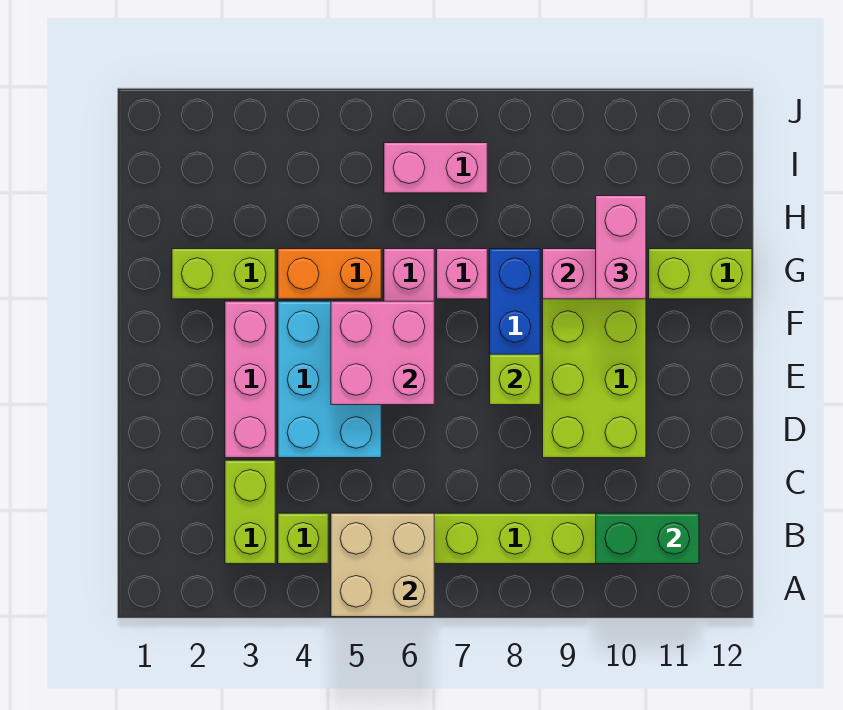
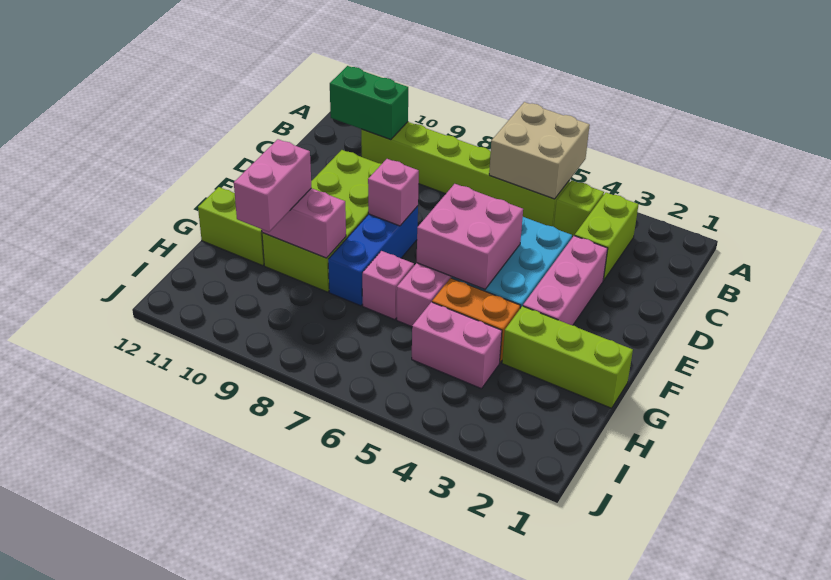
lime 1x1 brick [490,354,540,405] -> pink 1x1 brick [368,159,419,226]
lime 1x2 brick [172,249,275,299] -> lime 1x3 brick [502,306,633,408]
pink 1x2 brick [384,143,487,193] -> pink 1x2 brick moved to [412,302,502,389]

